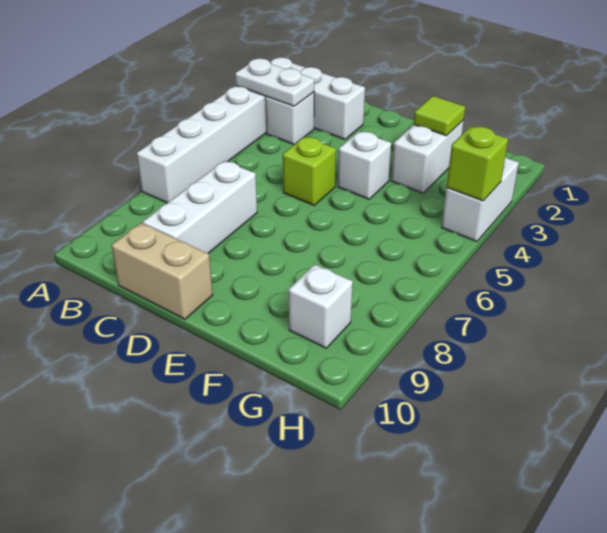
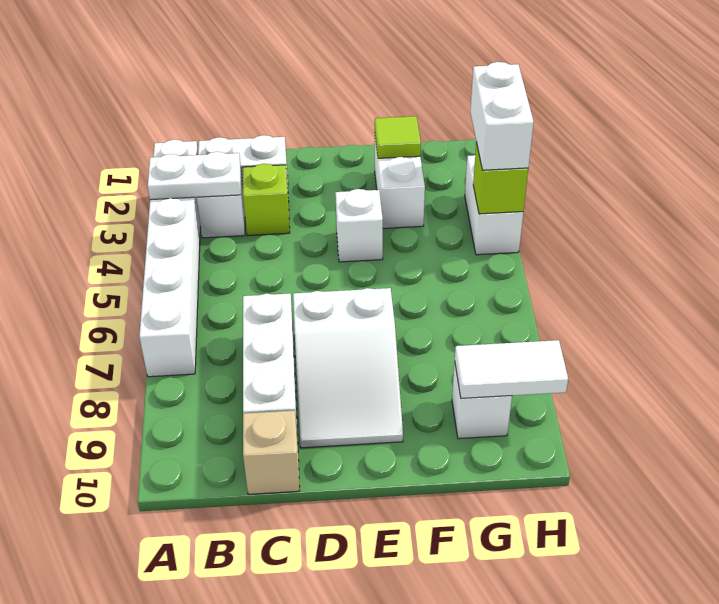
tan 1x2 brick [111,223,213,319] -> tan 1x1 brick [243,410,300,494]
lime 1x1 brick [283,137,336,205] -> lime 1x1 brick moved to [243,164,290,236]
none -> white 2x3 slope [293,288,403,448]
none -> white 1x2 tile [455,340,568,398]
none -> white 1x2 brick [470,62,534,170]

